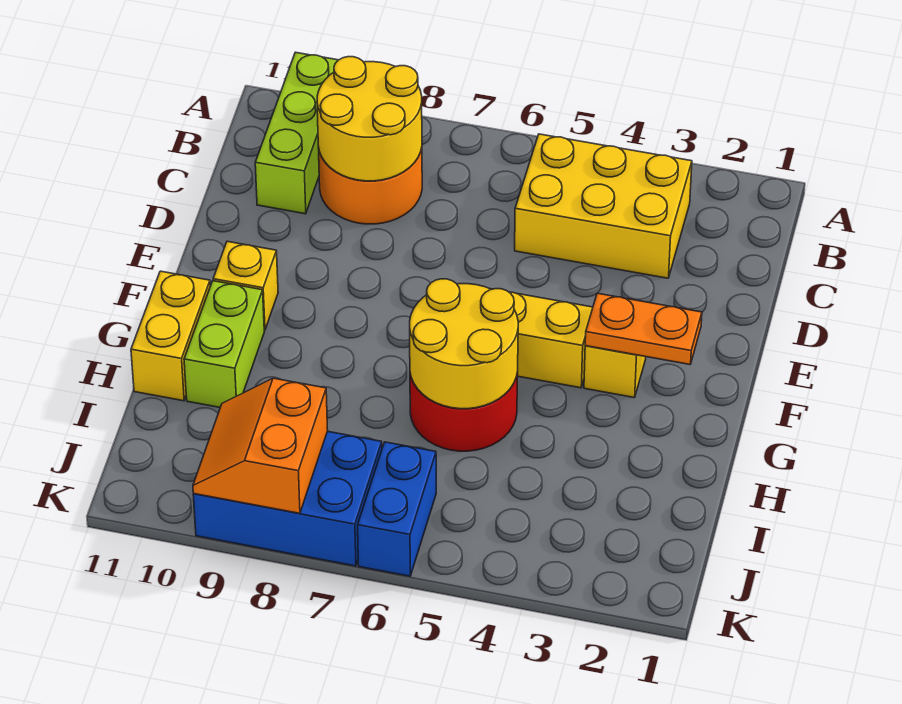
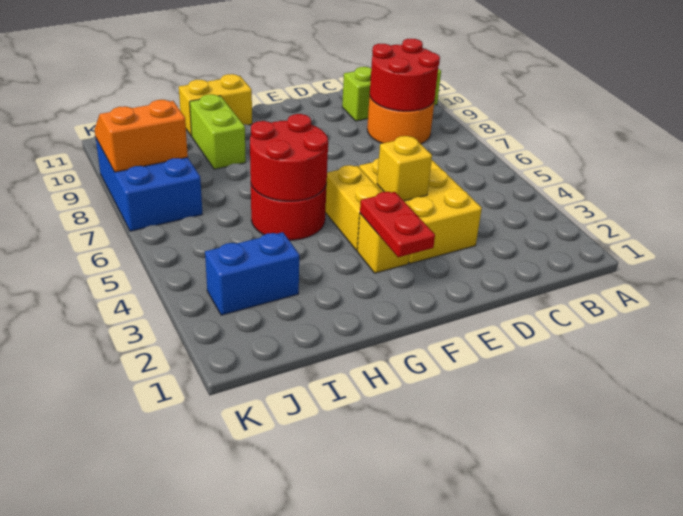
yellow 2x3 brick [515,134,692,278] -> yellow 2x3 brick moved to [359,158,482,264]
yellow 2x2 round brick [317,57,422,181] -> red 2x2 round brick [370,39,440,111]
orange 1x2 plate [585,293,702,364] -> red 1x2 plate [360,192,435,257]
yellow 1x1 brick [213,241,278,330] -> yellow 1x1 brick moved to [377,136,432,201]
yellow 2x2 round brick [410,279,518,409] -> red 2x2 round brick [250,114,328,201]
lime 1x2 brick [184,281,264,407] -> lime 1x2 brick turned to [190,94,246,169]
blue 1x2 brick [358,442,436,576] -> blue 1x2 brick moved to [205,232,299,315]

